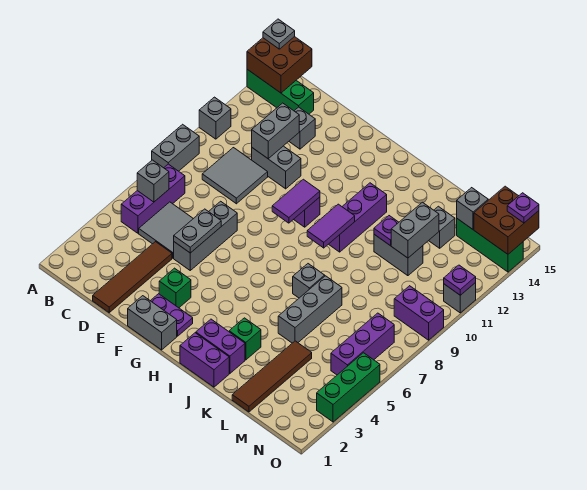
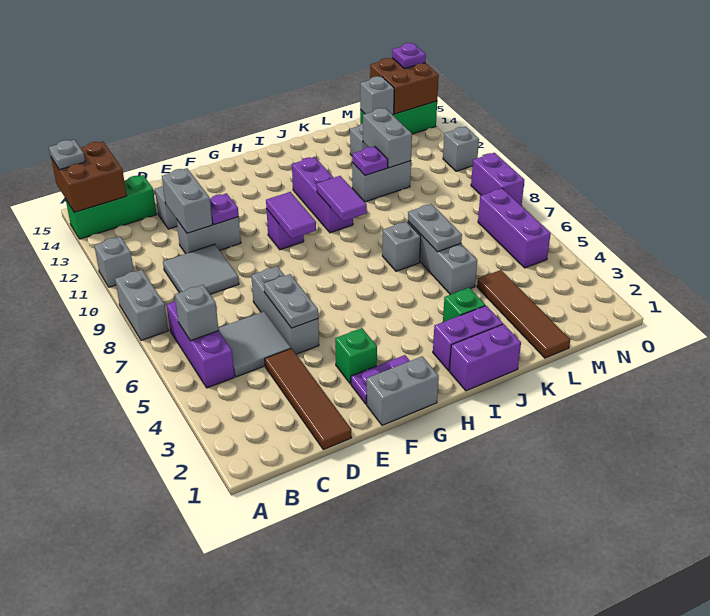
none -> grey 1x2 plate [408,204,462,252]
purple 1x2 brick [394,286,444,340] -> purple 1x2 brick turned to [471,153,524,206]
green 1x3 brick [317,353,380,422] -> none
purple 1x1 plate [444,265,476,295] -> purple 1x1 plate moved to [210,193,239,225]

